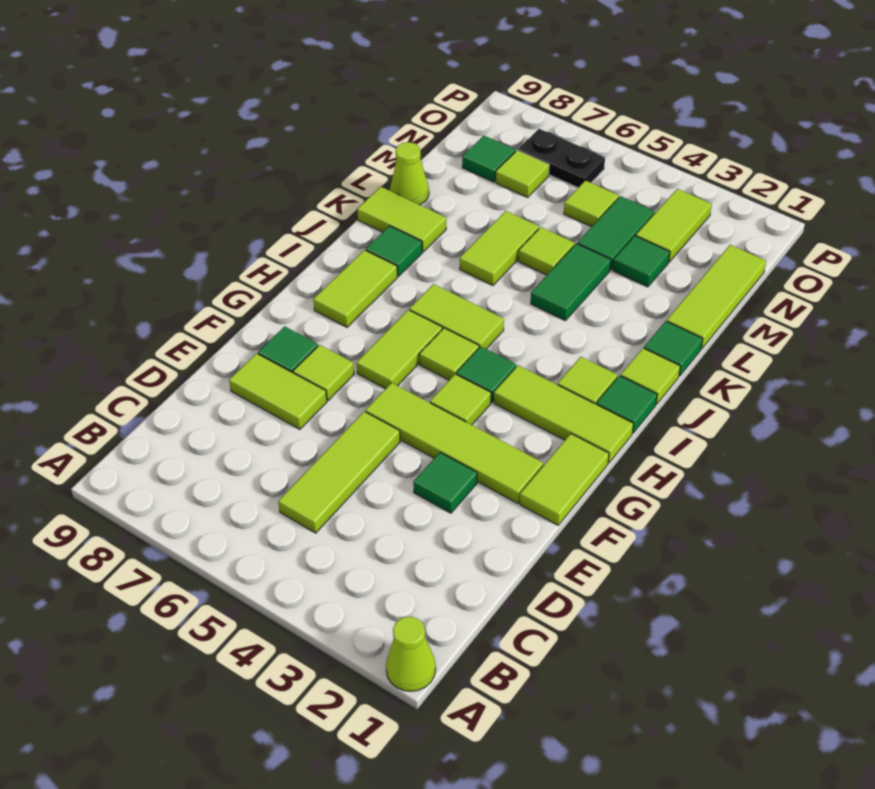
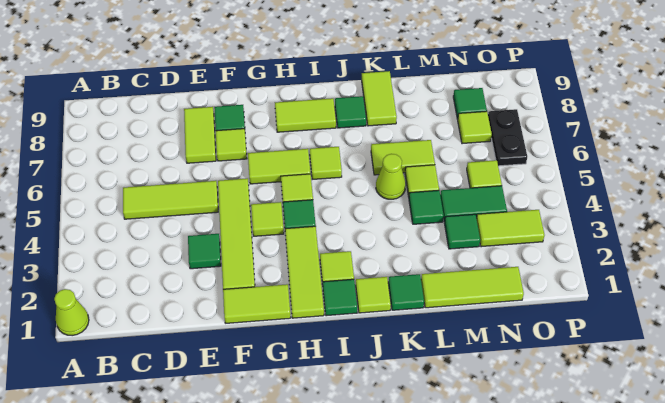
lime 1x2 tile [409,284,504,349] -> lime 1x1 tile [310,147,342,180]
green 1x2 tile [531,244,611,320] -> green 1x1 tile [409,190,444,224]
lime 1x1 cone [390,142,429,205] -> lime 1x1 cone moved to [376,154,406,199]

